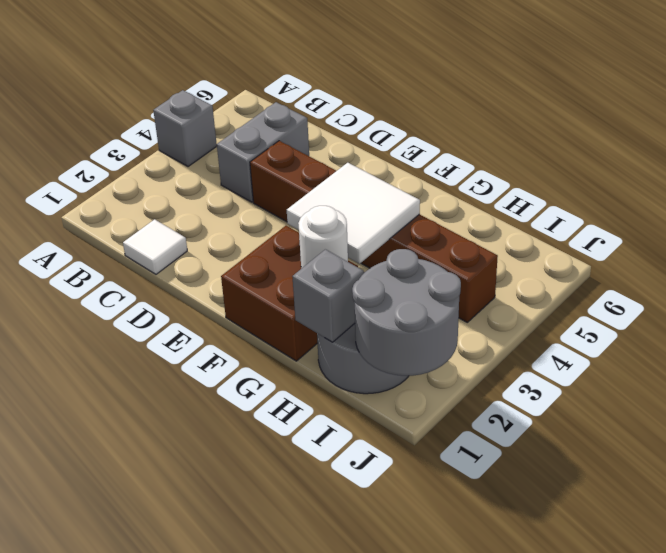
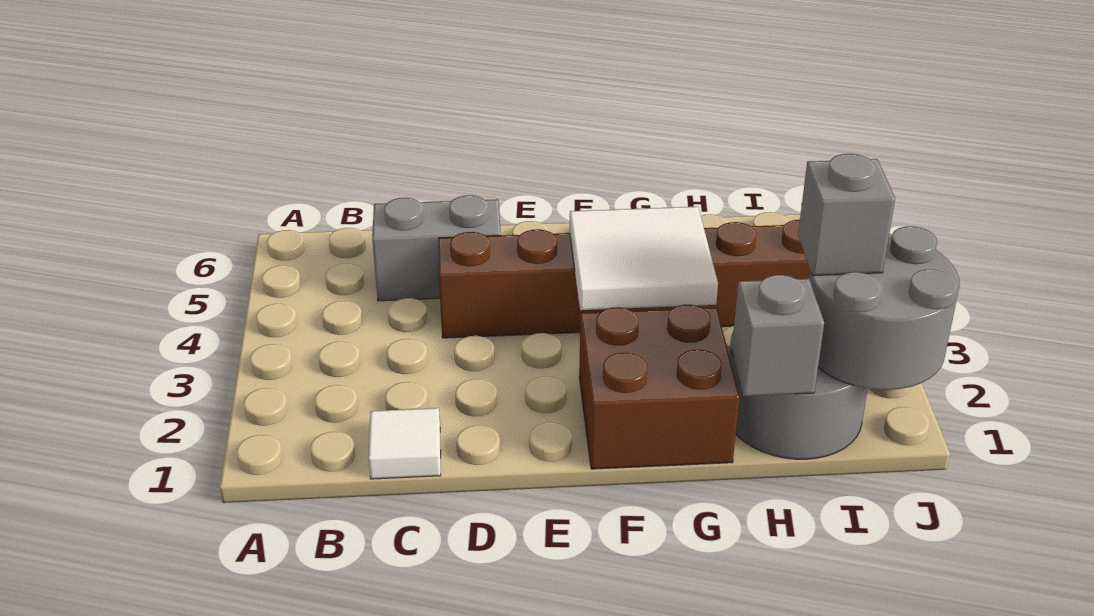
grey 1x1 brick [153,90,217,167] -> grey 1x1 brick moved to [798,154,895,276]
grey 1x2 brick [217,102,309,202] -> grey 1x2 brick turned to [372,195,501,301]
white 1x1 round brick [298,206,348,269] -> none

